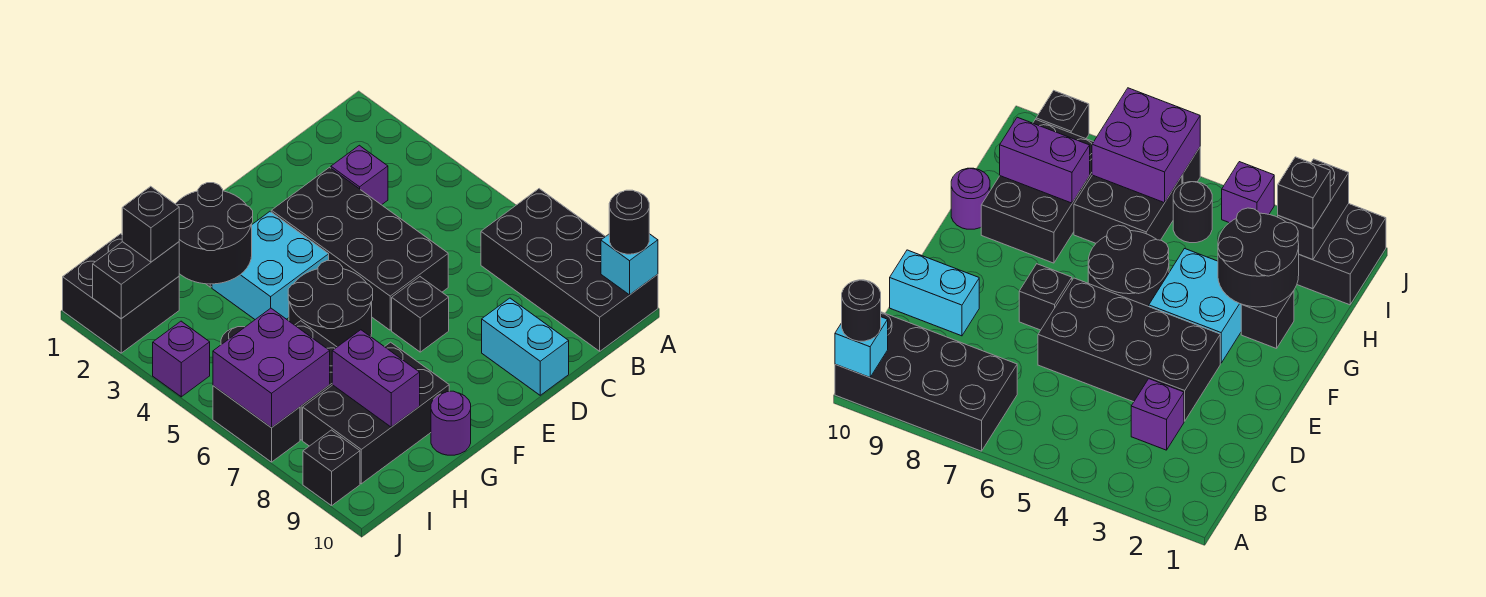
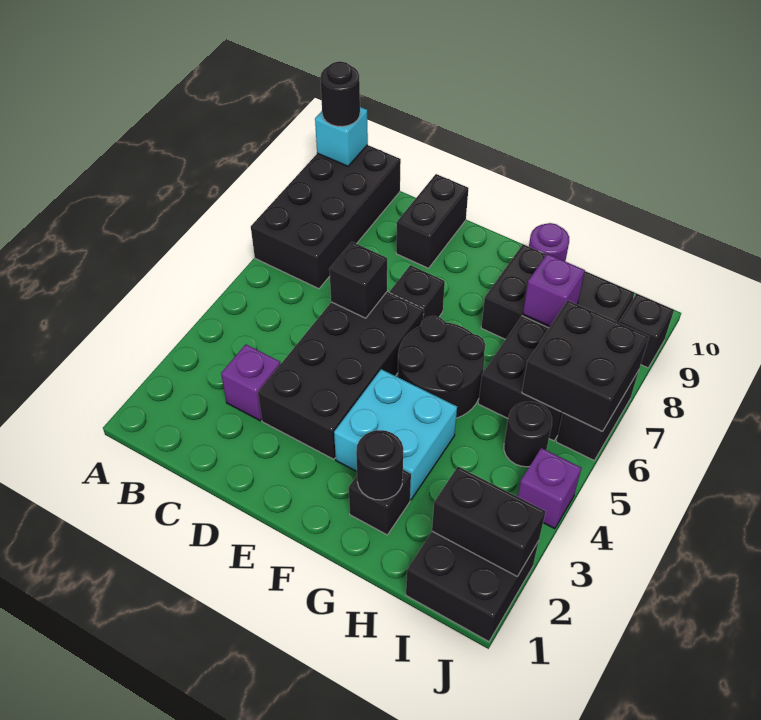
cyan 1x2 brick [482,298,569,395] -> black 1x2 brick [396,174,469,268]
black 2x2 round brick [176,183,253,284] -> black 1x1 round brick [356,430,403,500]
purple 1x2 brick [332,330,420,427] -> purple 1x1 brick [523,254,585,326]
black 1x1 brick [122,186,179,262] -> black 1x1 brick moved to [329,242,387,318]
purple 2x2 brick [213,308,330,428] -> black 2x2 brick [522,300,649,431]

